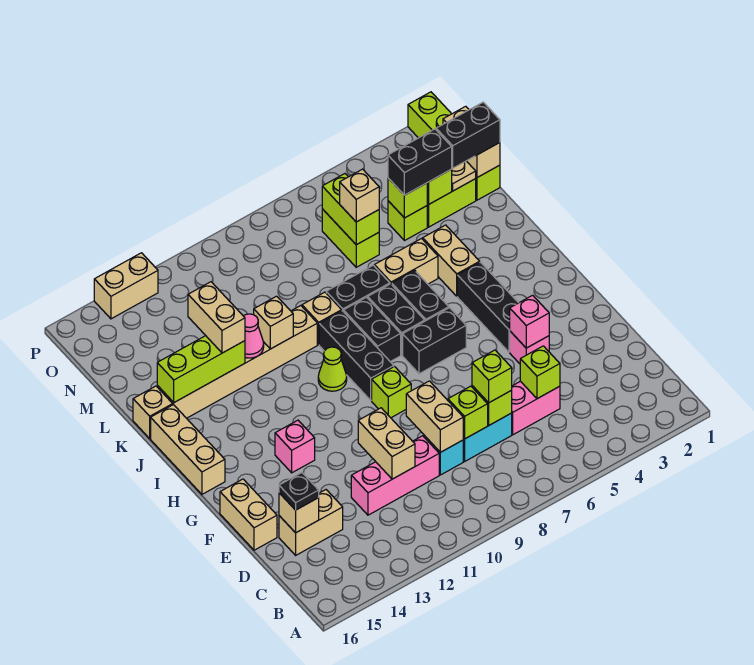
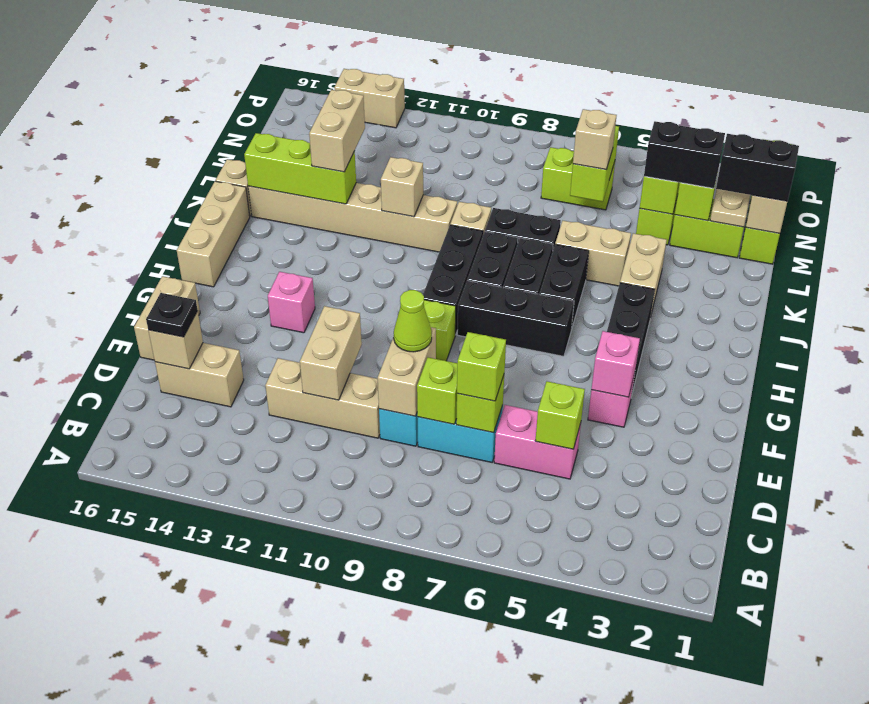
pink 1x3 brick [351,436,439,515] -> tan 1x3 brick [265,358,380,438]
black 1x2 brick [403,308,466,374] -> black 1x3 brick [457,281,574,356]
lime 1x1 cone [318,347,347,391] -> lime 1x1 cone moved to [394,290,432,352]
pink 1x1 cone [244,314,264,358] -> none
lime 1x2 brick [322,209,379,267] -> lime 1x2 brick turned to [541,147,615,210]

